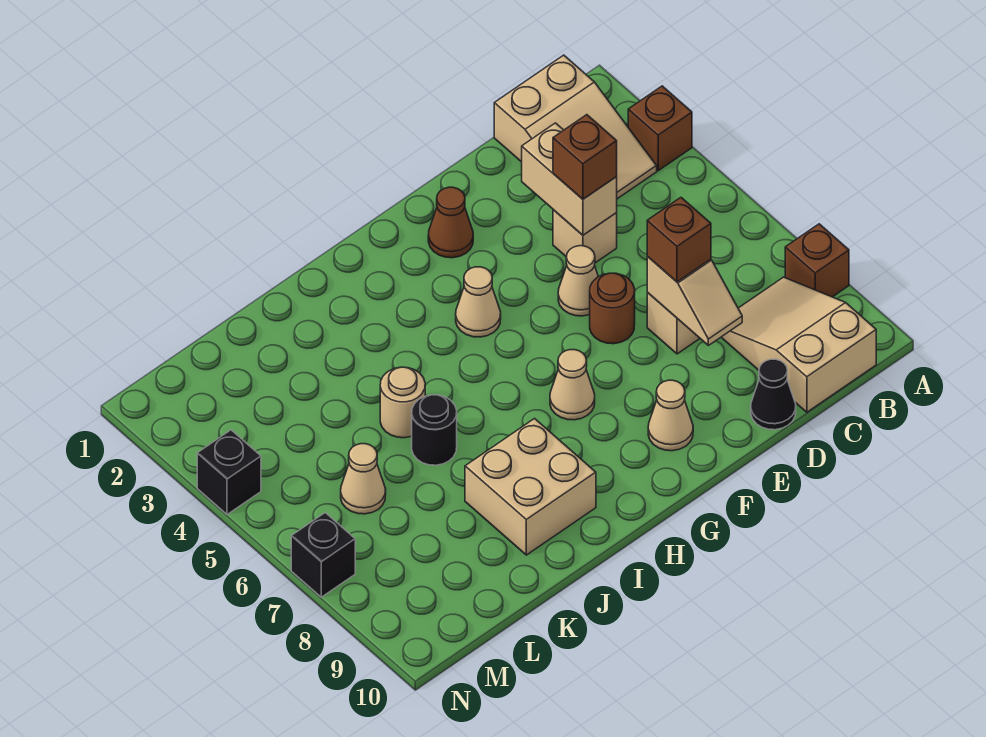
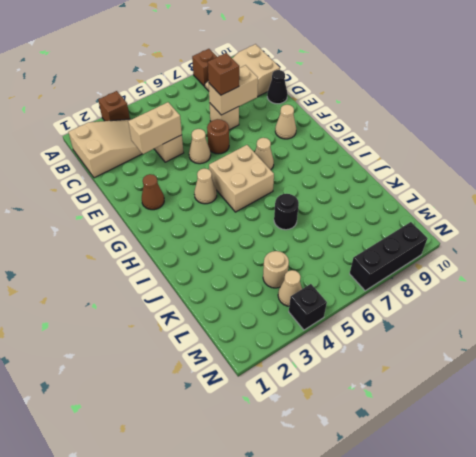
brown 1x1 brick [553,115,617,199] -> none
tan 1x2 slope [647,257,742,345] -> tan 1x2 brick [209,65,258,115]
tan 2x2 brick [465,419,596,555] -> tan 2x2 brick moved to [209,145,274,212]
tan 1x1 round brick [380,367,425,438] -> tan 1x1 round brick moved to [263,251,289,288]
tan 1x1 cone [341,444,386,514] -> tan 1x1 cone moved to [278,270,302,306]
black 1x1 brick [291,513,355,597] -> black 1x3 brick [350,222,427,291]

